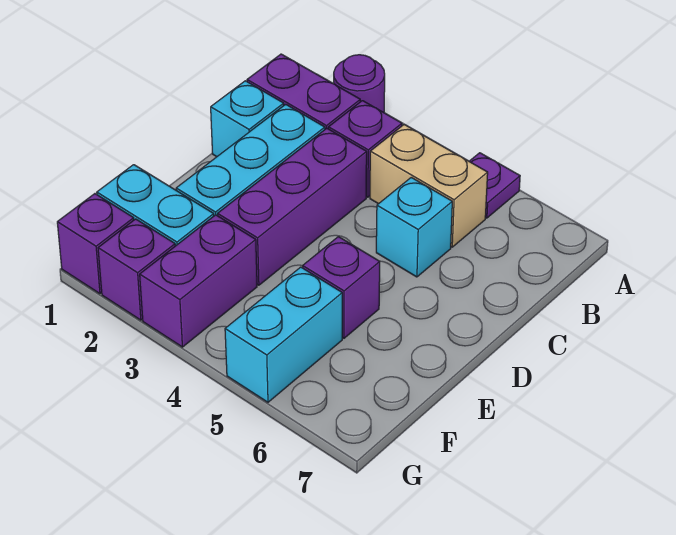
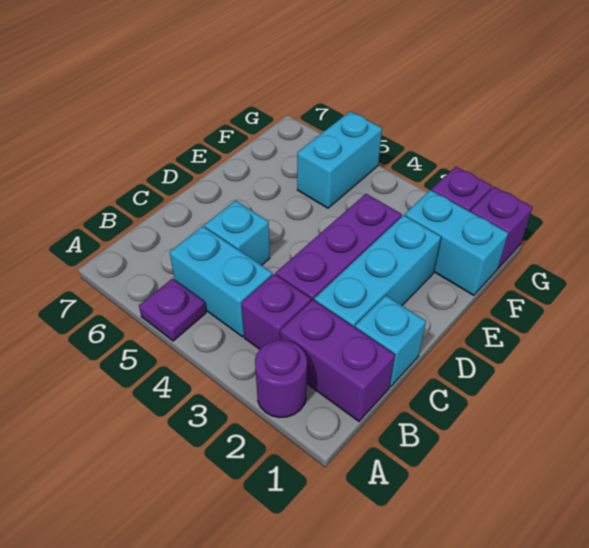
tan 1x2 brick [370,124,488,247] -> cyan 1x2 brick [170,226,272,337]
purple 1x1 brick [303,237,380,338] -> none
purple 1x2 brick [140,215,257,347] -> none

